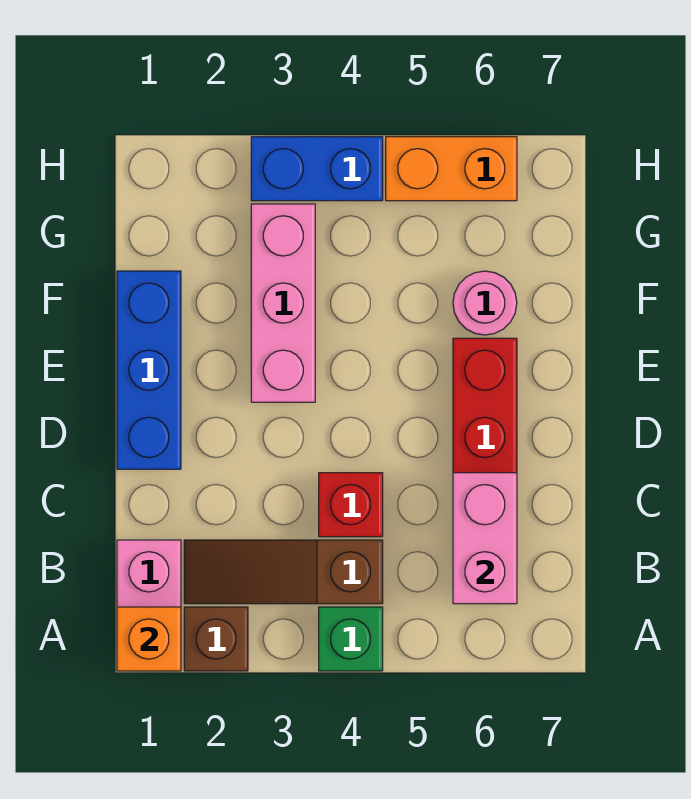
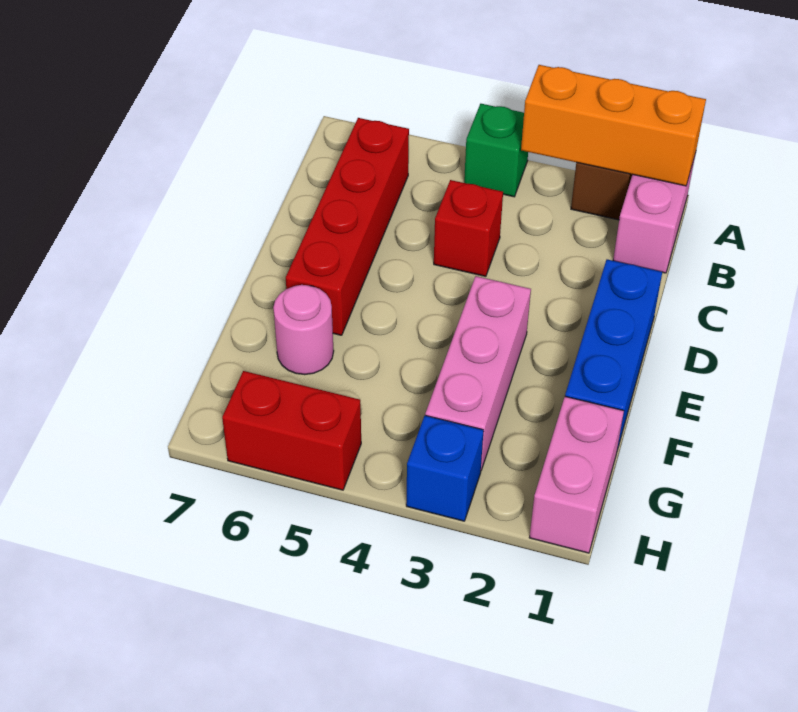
orange 1x1 brick [117,607,181,671] -> orange 1x3 brick [521,65,706,186]
brown 1x3 slope [184,540,383,604] -> none
pink 1x2 brick [453,473,517,604] -> pink 1x2 brick moved to [529,397,624,553]
blue 1x2 brick [251,137,383,201] -> blue 1x1 brick [406,416,484,521]
orange 1x2 brick [386,137,517,201] -> red 1x2 brick [222,371,361,490]

